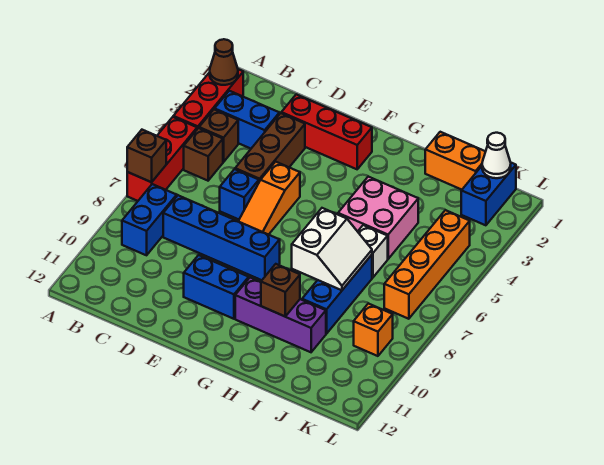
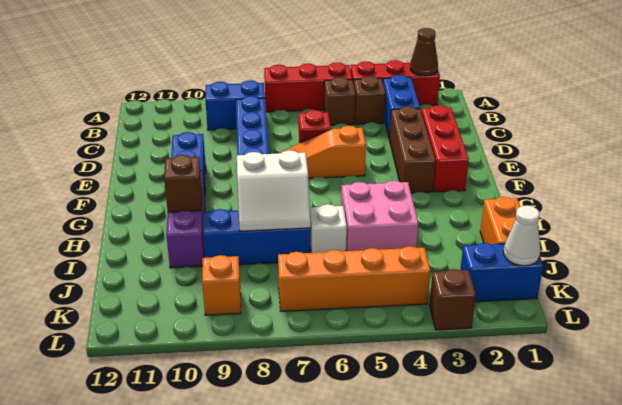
brown 1x1 brick [127,130,166,182] -> brown 1x1 brick moved to [430,269,476,330]
brown 1x3 brick [235,113,305,182] -> brown 1x3 brick turned to [390,106,436,193]
blue 1x1 brick [220,169,259,219] -> red 1x1 brick [299,110,331,143]

